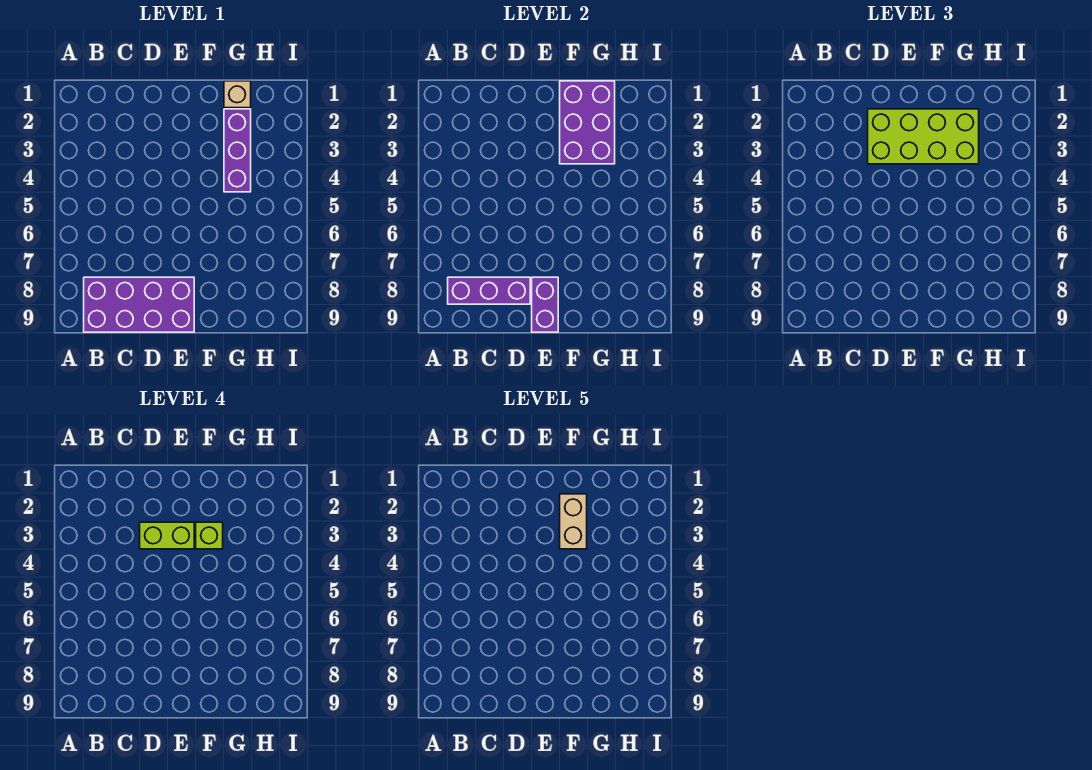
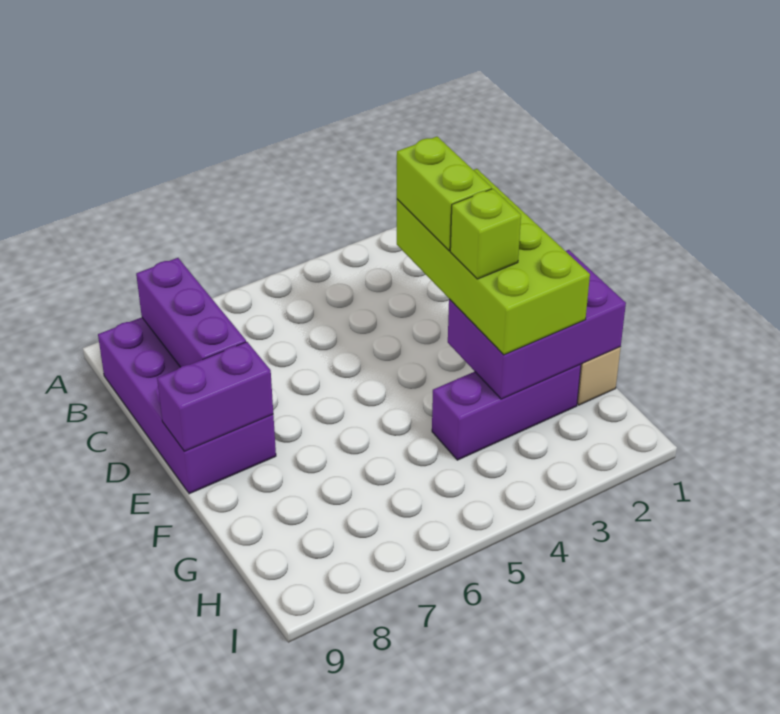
tan 1x2 brick [560,494,587,549] -> none

